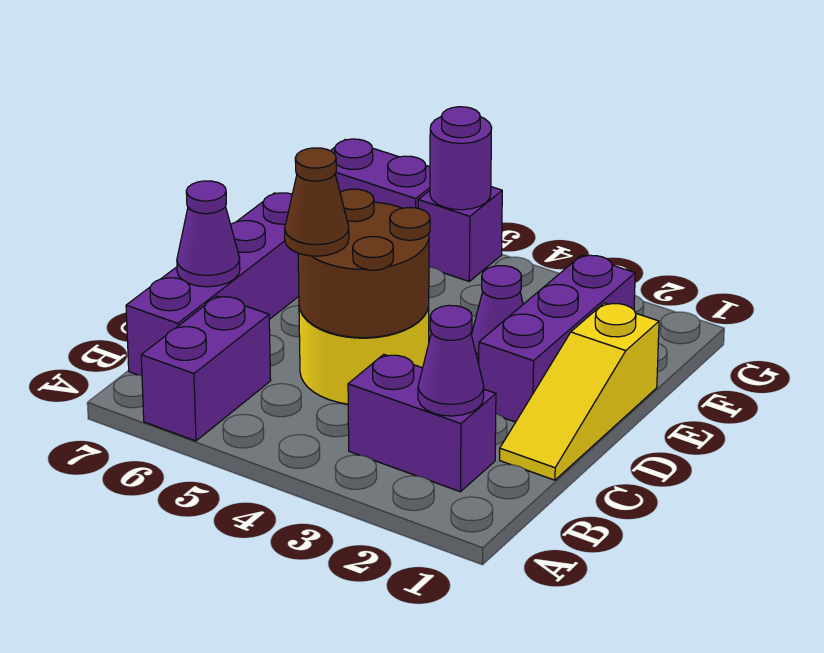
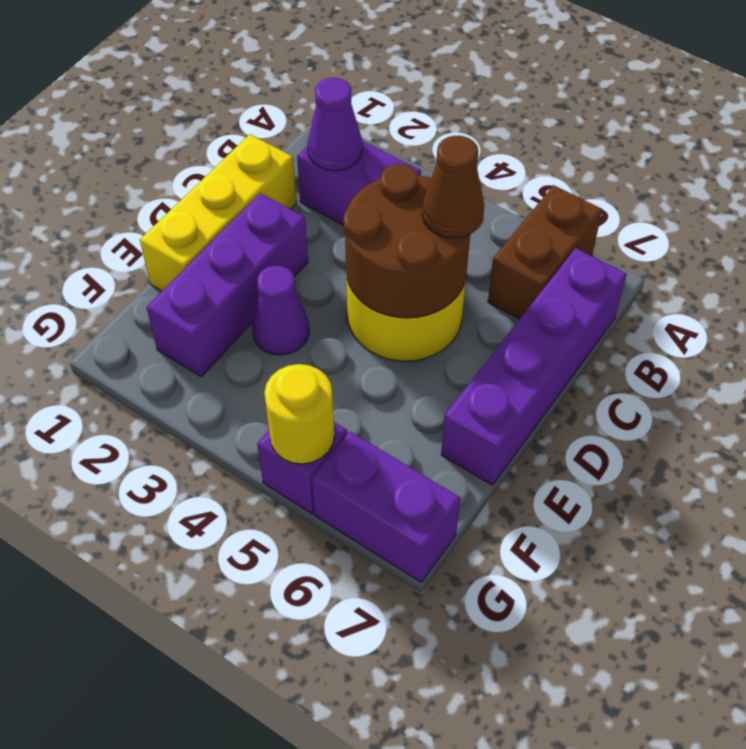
purple 1x2 brick [141,296,271,441] -> brown 1x2 brick [488,185,602,319]
yellow 1x3 slope [500,303,659,480] -> yellow 1x3 brick [140,134,297,291]
purple 1x1 cone [177,181,240,287] -> none
purple 1x1 round brick [430,107,492,210] -> yellow 1x1 round brick [264,364,334,464]

